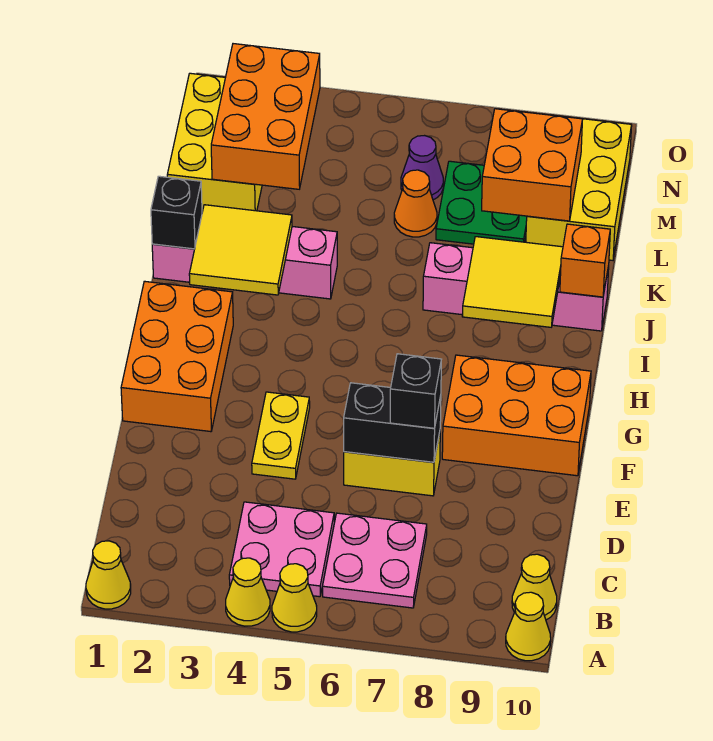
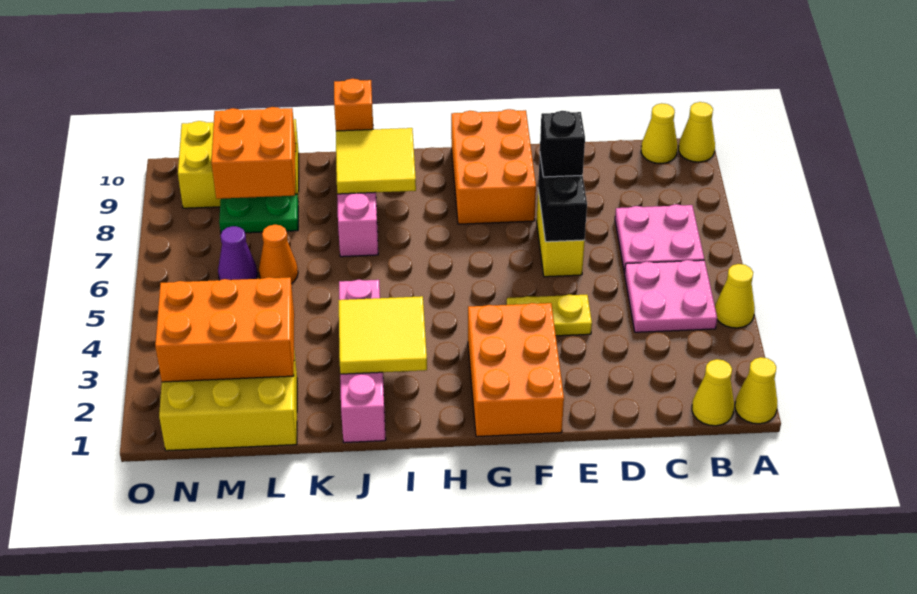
yellow 1x1 cone [272,564,317,632] -> yellow 1x1 cone moved to [692,359,734,426]
orange 2x3 brick [121,281,233,432] -> orange 2x3 brick turned to [468,303,564,437]
black 1x1 brick [151,176,202,249] -> none
green 2x2 plate [436,161,527,244] -> green 1x2 plate [219,194,298,233]

